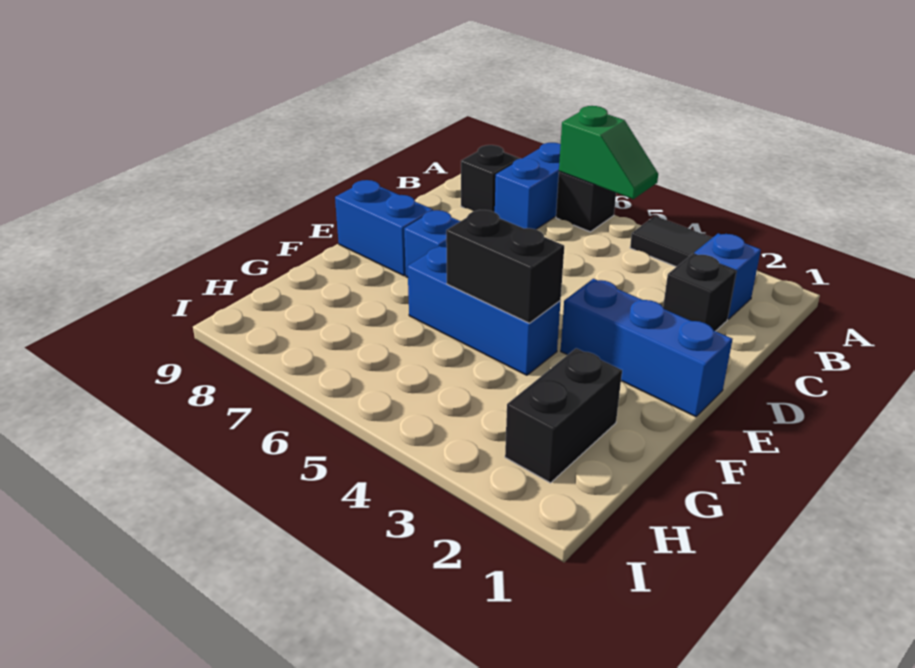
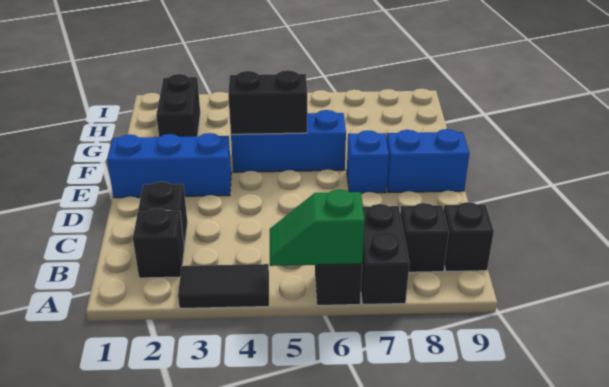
blue 1x2 brick [495,143,561,230] -> black 1x2 brick [361,204,409,304]
blue 1x1 brick [694,233,761,319] -> black 1x1 brick [133,208,184,278]
none -> black 1x1 brick [444,202,494,272]

